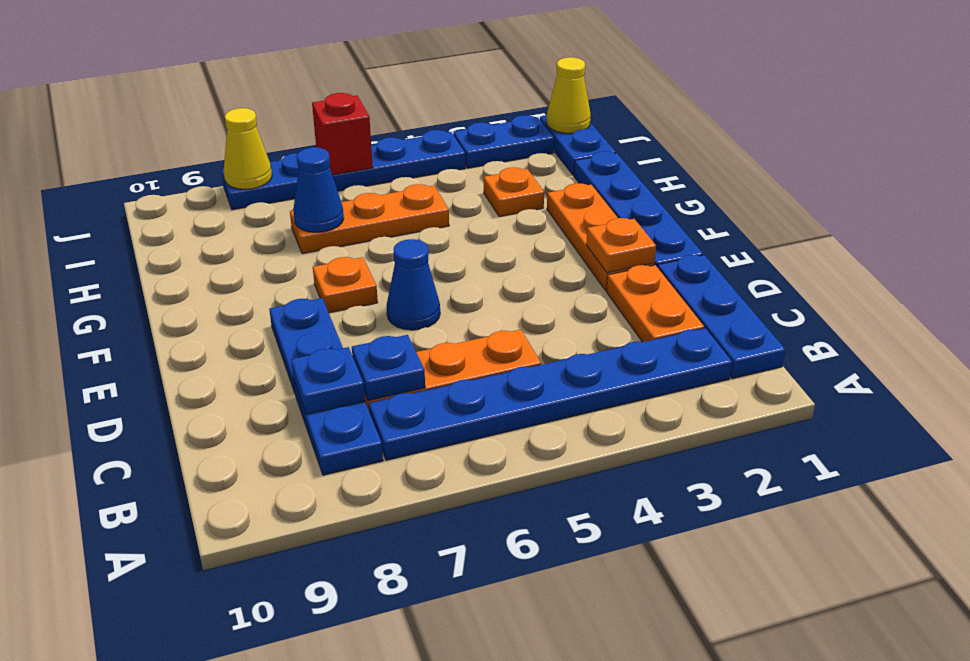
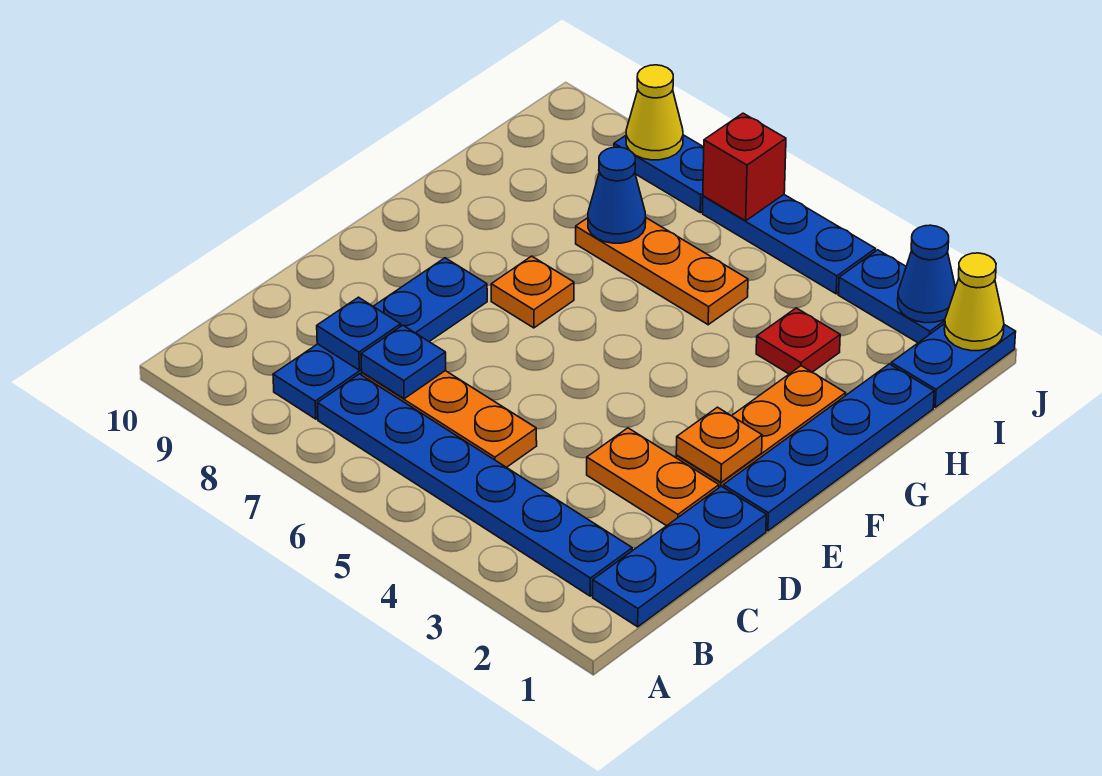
orange 1x2 plate [607,265,704,342] -> orange 1x2 plate turned to [587,428,719,526]
blue 1x1 cone [387,239,440,330] -> blue 1x1 cone moved to [898,225,956,323]
orange 1x1 plate [484,167,544,217] -> red 1x1 plate [756,308,840,374]

